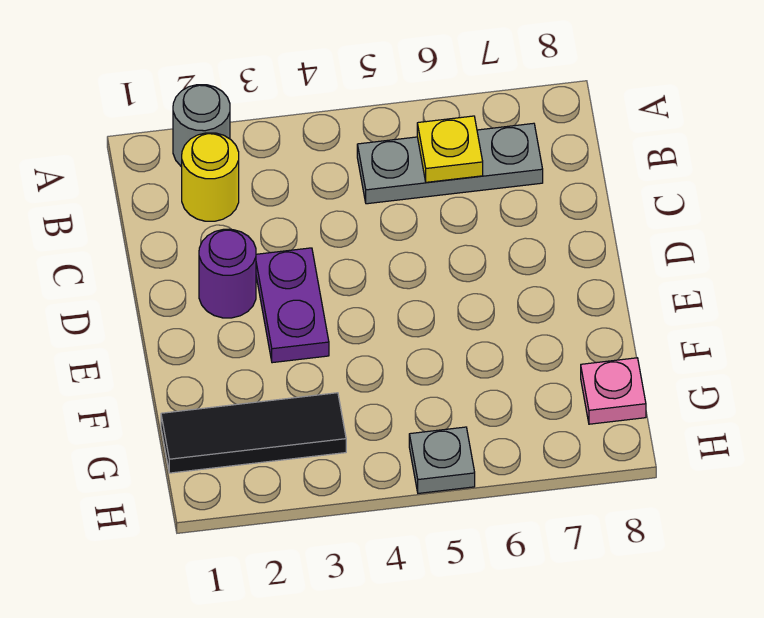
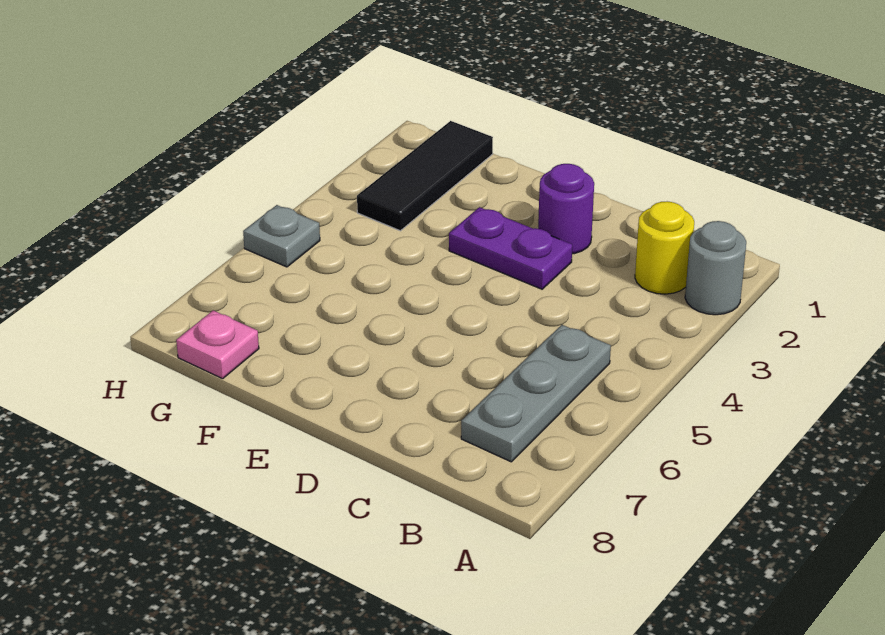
yellow 1x1 plate [417,116,483,182] -> none

